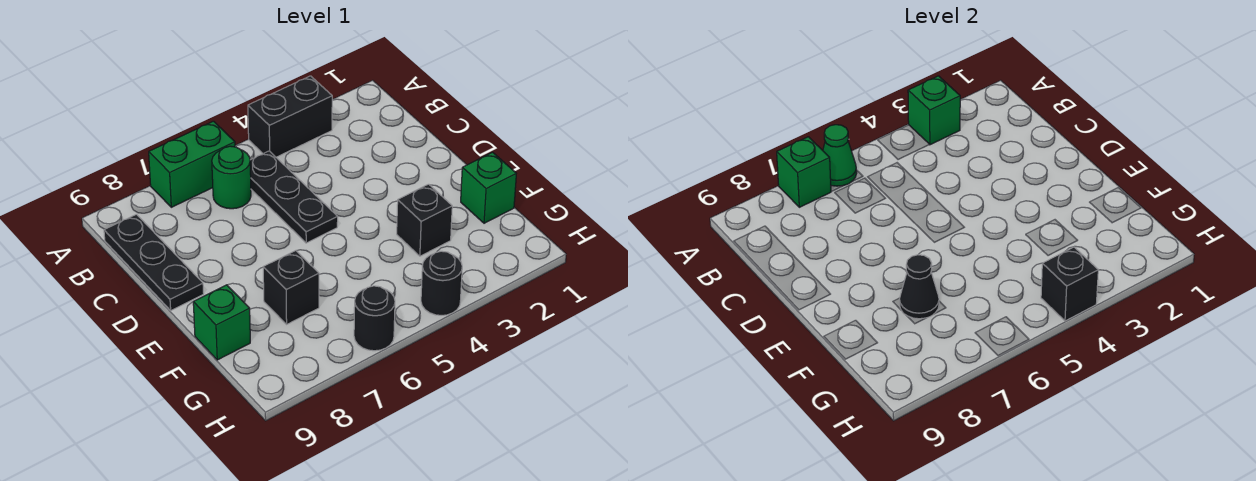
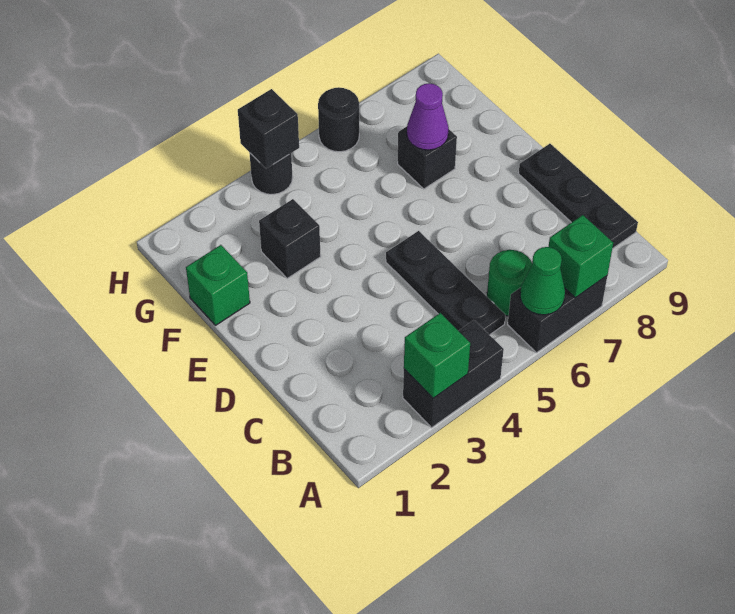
green 1x2 brick [149,121,235,207] -> black 1x2 brick [508,276,607,353]
black 1x1 cone [900,255,939,319] -> purple 1x1 cone [407,83,449,150]
green 1x1 brick [193,285,250,360] -> none

